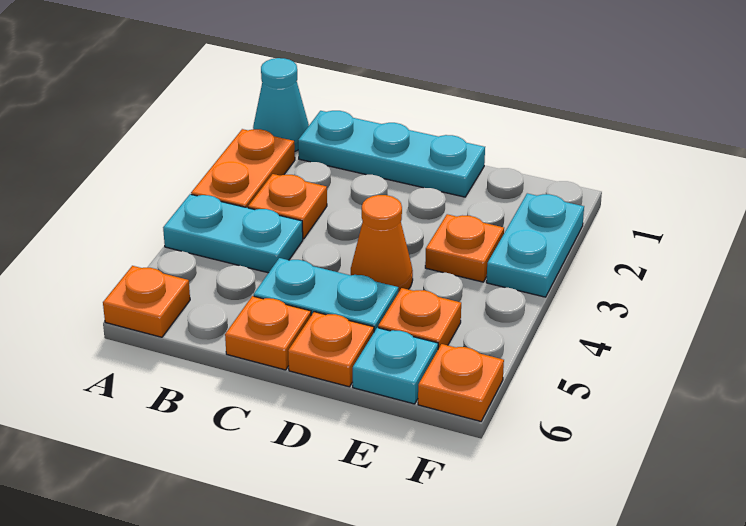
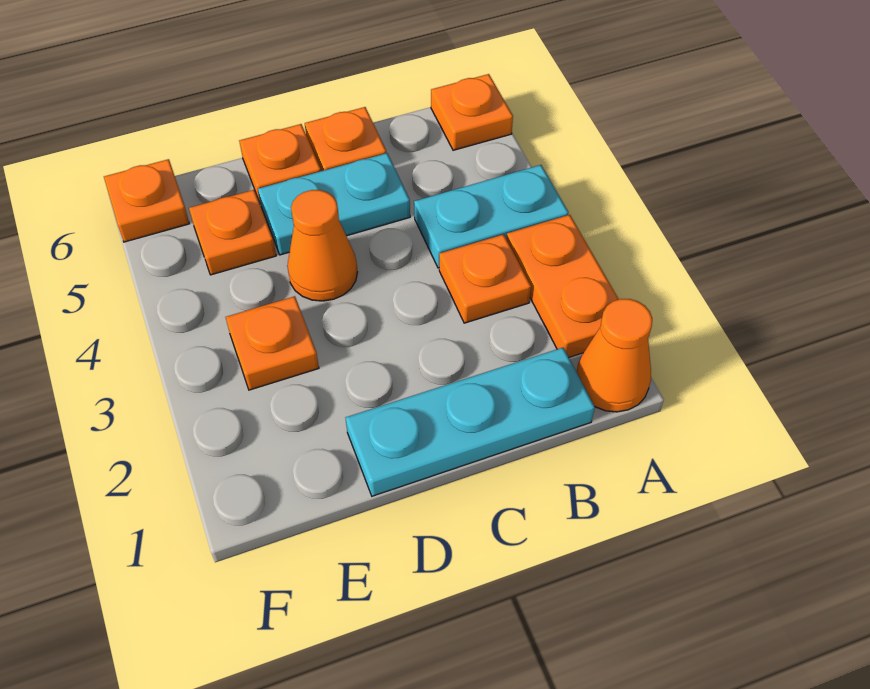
cyan 1x1 cone [253,58,309,151] -> orange 1x1 cone [577,299,652,412]
cyan 1x1 plate [353,328,438,404] -> none
cyan 1x2 plate [486,193,584,297] -> none

